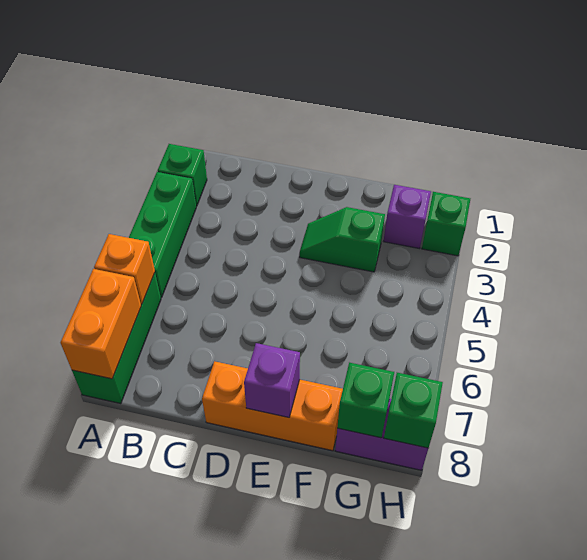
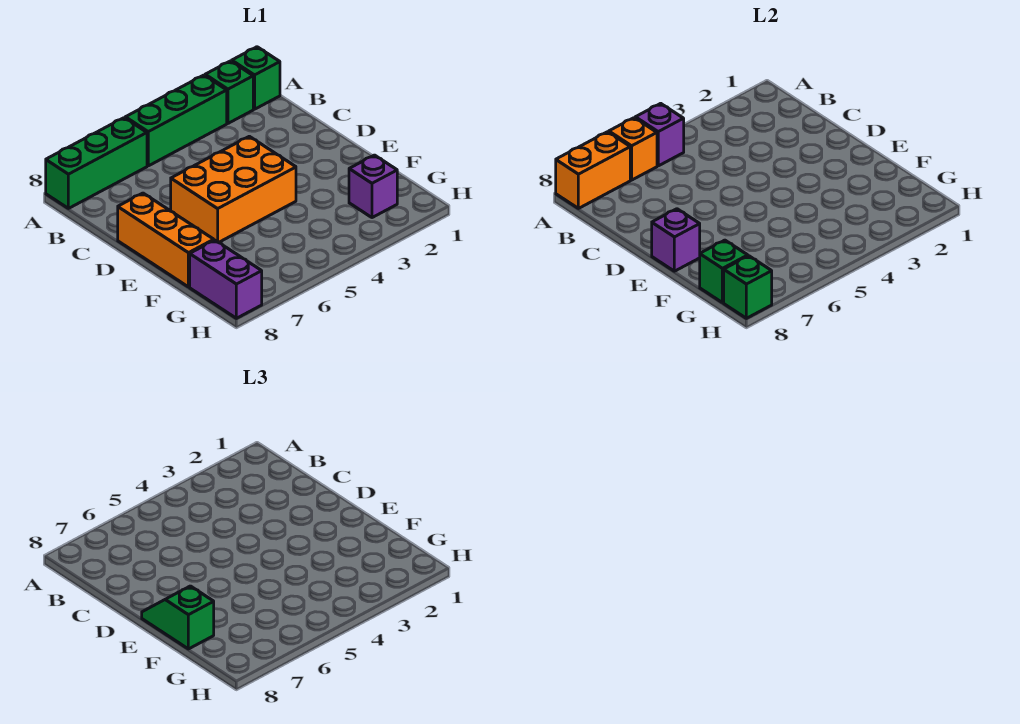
none -> purple 1x1 brick [635,103,684,166]
none -> orange 2x3 brick [171,136,296,242]
green 1x2 slope [300,207,385,272] -> green 1x2 slope moved to [142,586,214,649]
green 1x1 brick [422,192,470,256] -> green 1x1 brick moved to [232,47,280,109]

